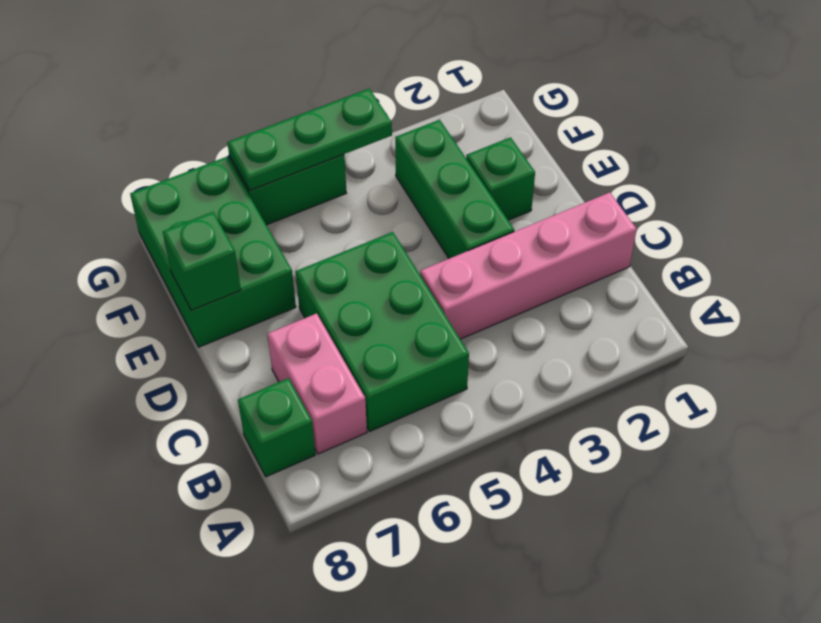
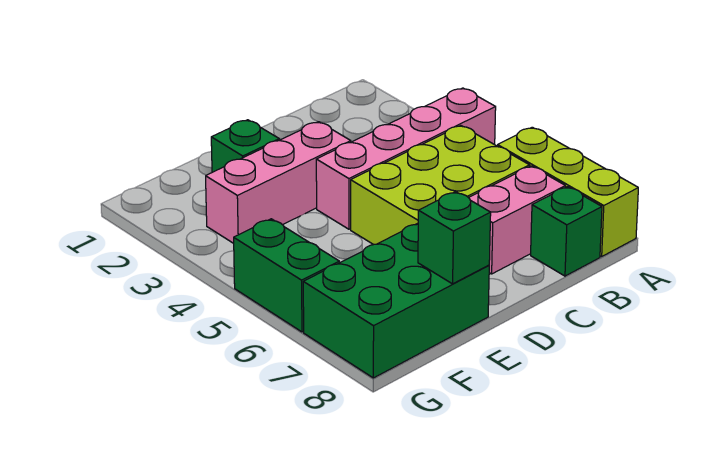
none -> lime 1x3 brick [498,127,638,256]
green 2x3 brick [296,232,469,432] -> lime 2x3 brick [351,126,529,245]
pink 1x4 brick [420,192,637,339] -> pink 1x4 brick turned to [316,88,496,229]
green 1x3 brick [395,120,514,259] -> pink 1x3 brick [206,122,351,243]
green 1x3 plate [227,88,392,190] -> none

